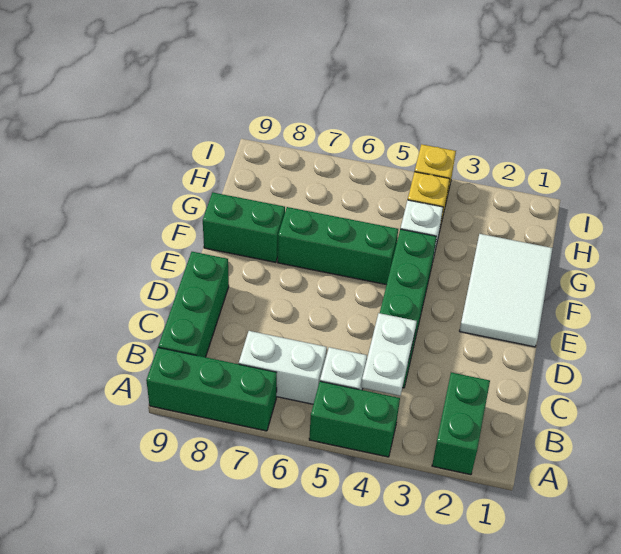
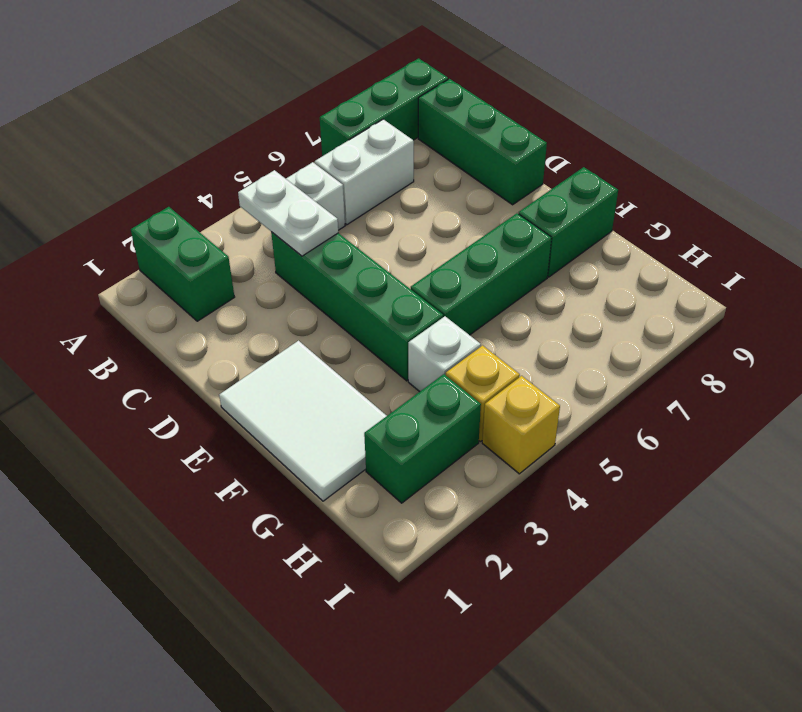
green 1x2 brick [309,381,400,457] -> green 1x2 brick moved to [364,374,481,503]

